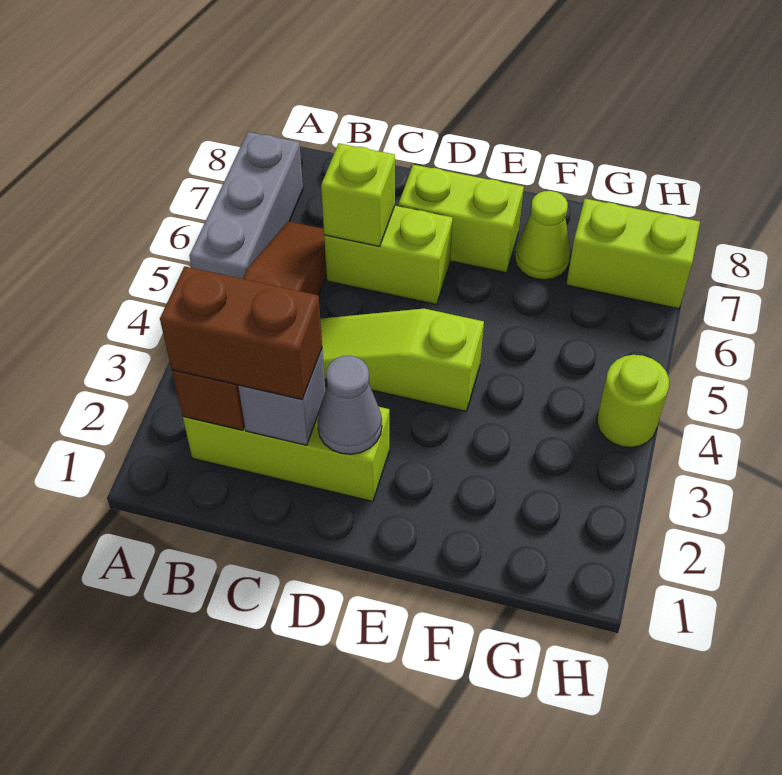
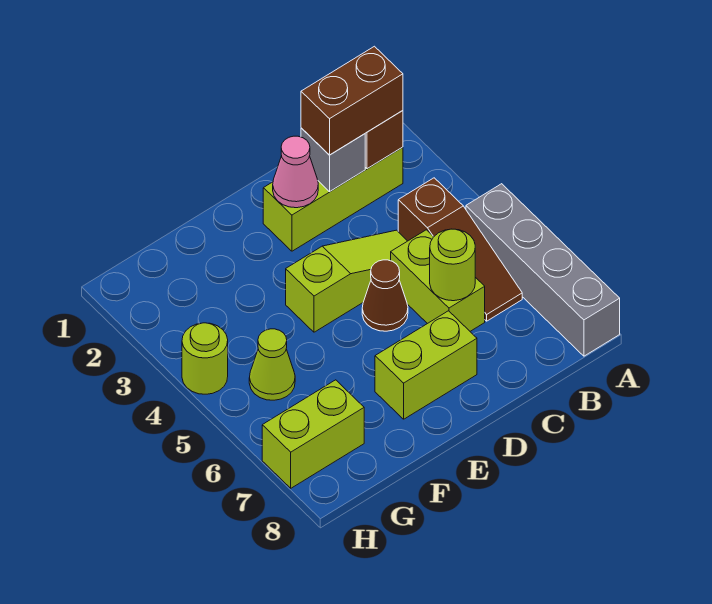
grey 1x3 brick [189,132,303,279] -> grey 1x4 brick [466,184,620,356]
lime 1x2 brick [324,206,453,305] -> lime 1x2 brick turned to [391,230,485,331]
lime 1x1 brick [321,143,395,246] -> lime 1x1 round brick [430,229,475,301]
grey 1x1 cone [317,356,382,454] -> pink 1x1 cone [273,136,318,208]
none -> brown 1x1 cone [362,260,408,331]
lime 1x1 cone [515,191,570,280] -> lime 1x1 cone moved to [249,329,295,400]

